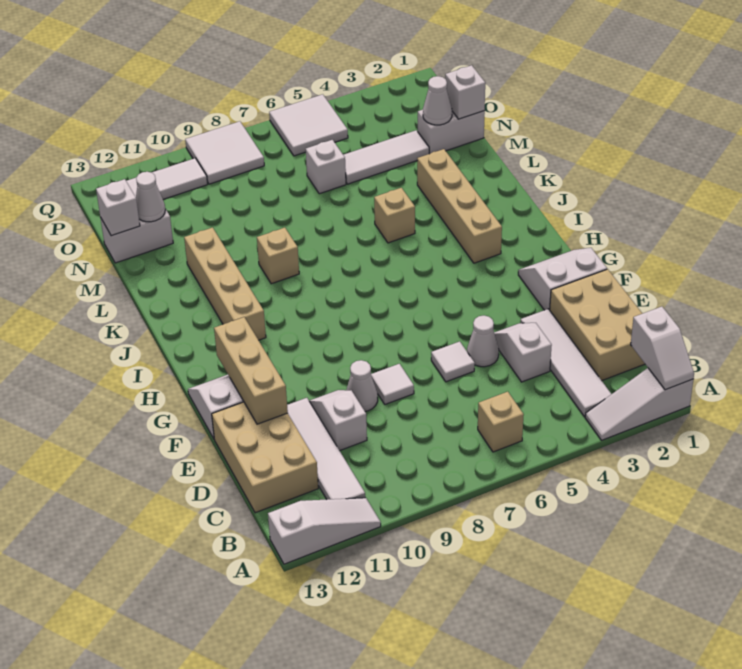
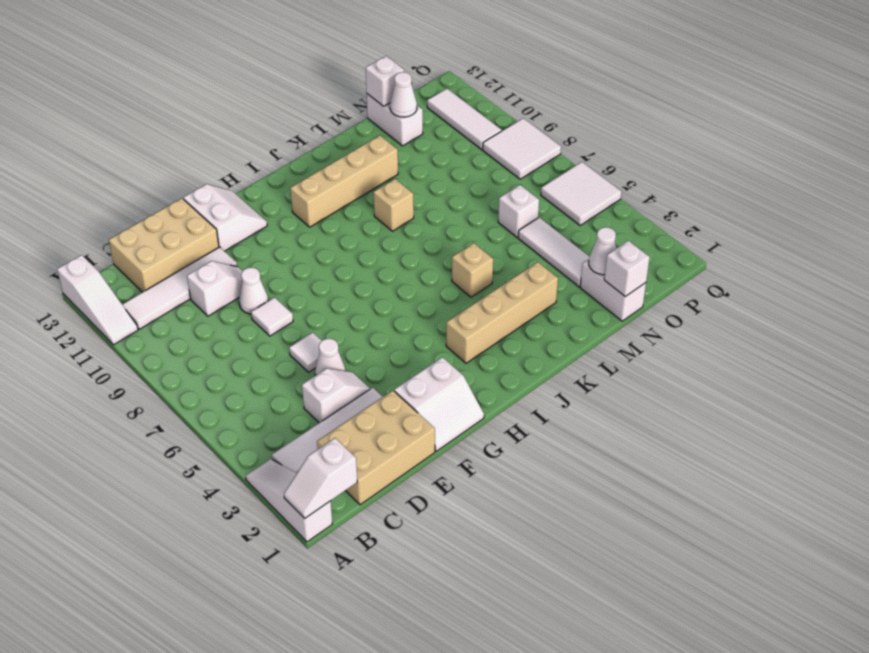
tan 1x1 brick [478,392,524,452] -> none
tan 1x3 brick [214,317,288,424] -> none
white 2x2 slope [518,248,607,310] -> white 2x2 slope turned to [394,357,484,451]

